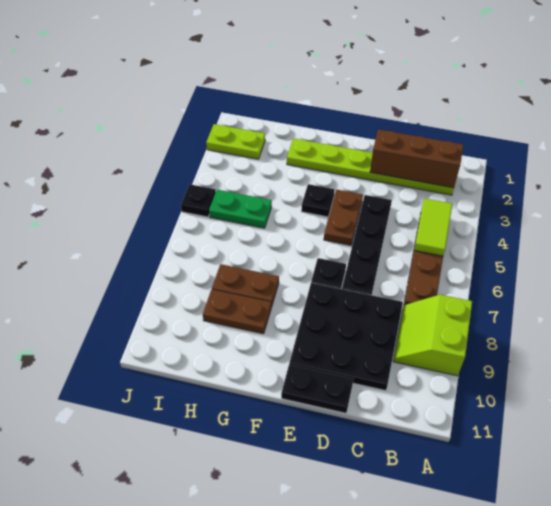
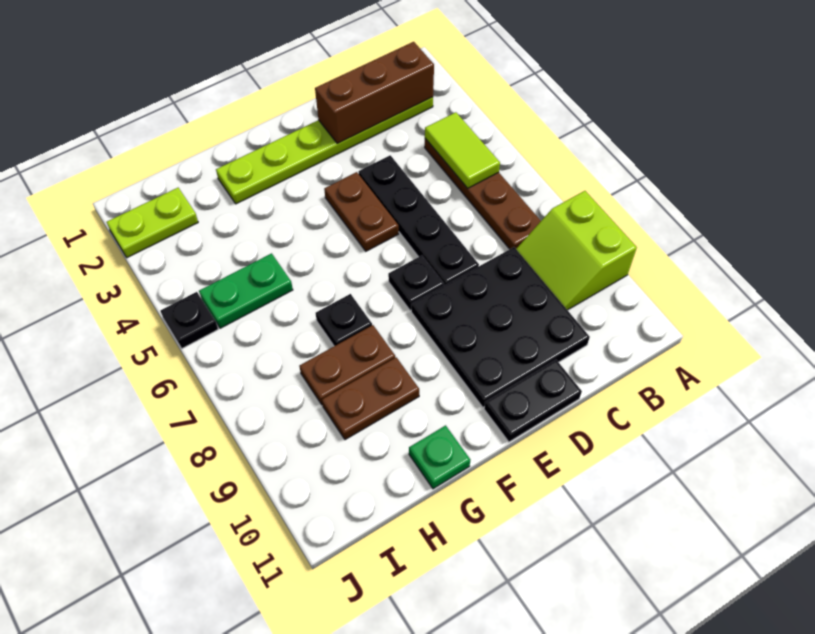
black 1x1 plate [301,184,335,217] -> black 1x1 plate moved to [316,294,372,346]
none -> green 1x1 plate [409,425,470,489]

